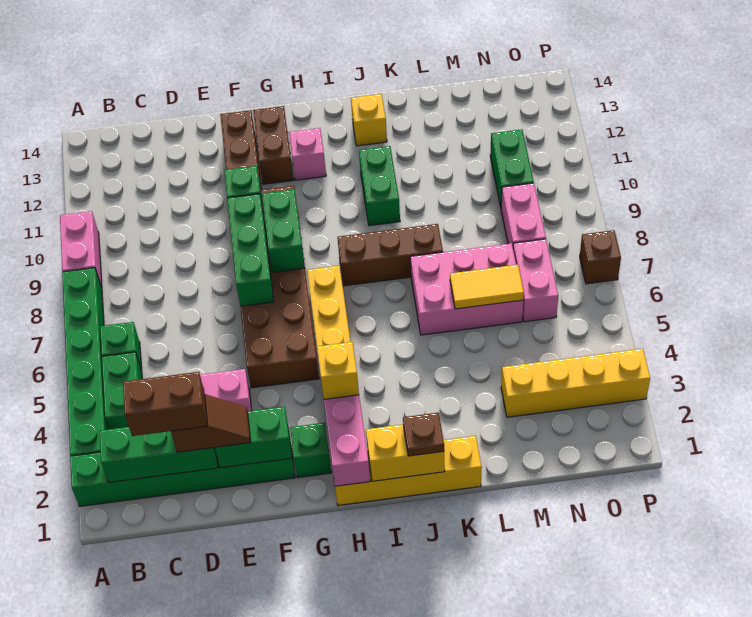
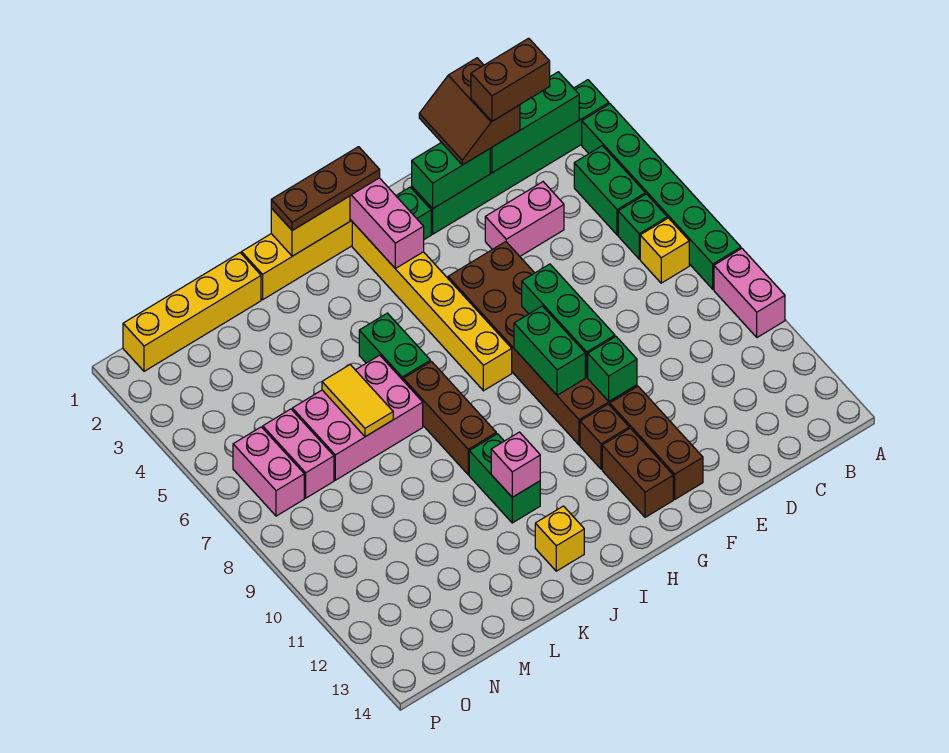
brown 1x2 slope [171,394,251,452] -> brown 2x2 slope [419,58,520,165]
yellow 1x1 brick [317,342,359,399] -> yellow 1x1 brick moved to [640,218,689,283]
pink 1x1 brick [289,128,326,180] -> pink 1x1 brick moved to [491,432,540,497]
brown 1x3 brick [337,224,443,286] -> brown 1x3 brick turned to [403,361,496,475]
brown 1x1 plate [403,413,444,456] -> brown 1x3 plate [271,147,380,231]
yellow 1x2 tile [450,265,524,309] -> yellow 1x2 tile turned to [322,365,393,437]
yellow 1x4 brick [501,349,650,417] -> yellow 1x4 brick moved to [123,253,261,371]
pink 1x2 brick [501,183,546,246] -> pink 1x2 brick moved to [233,427,304,516]
green 1x2 brick [490,129,534,207] -> green 1x2 brick moved to [359,313,430,380]
brown 1x1 brick [580,230,621,284] -> brown 1x1 brick moved to [580,404,629,469]

